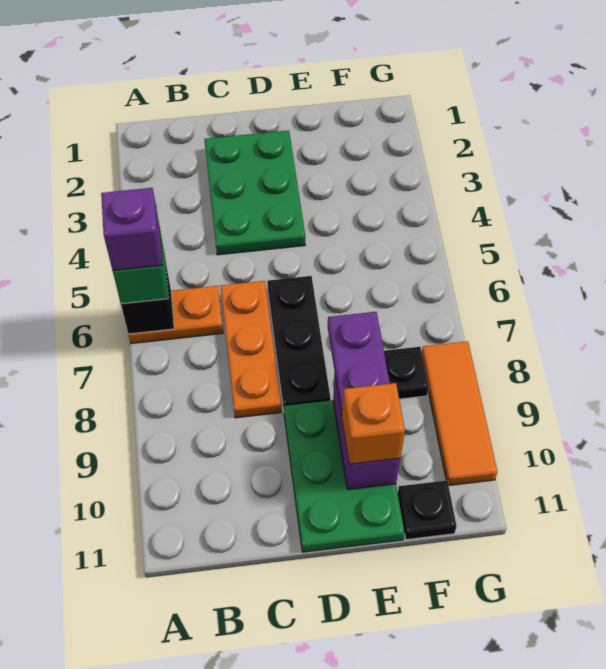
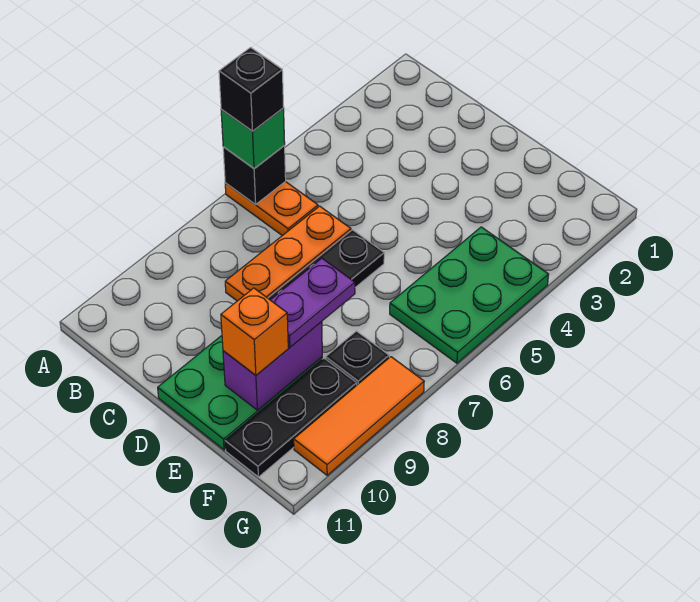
purple 1x1 brick [101,188,162,271] -> black 1x1 brick [219,48,284,131]
green 2x3 plate [204,130,305,255] -> green 2x3 plate moved to [390,227,549,363]
black 1x1 plate [398,480,457,540] -> black 1x3 plate [225,358,357,477]

